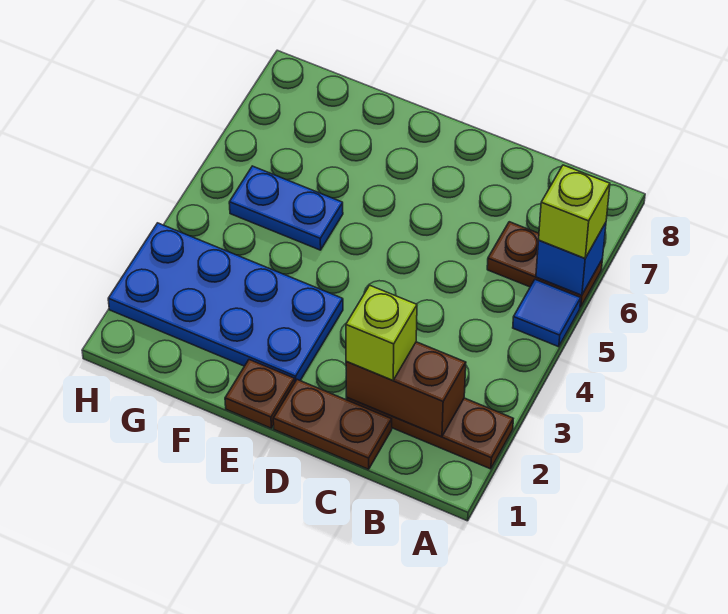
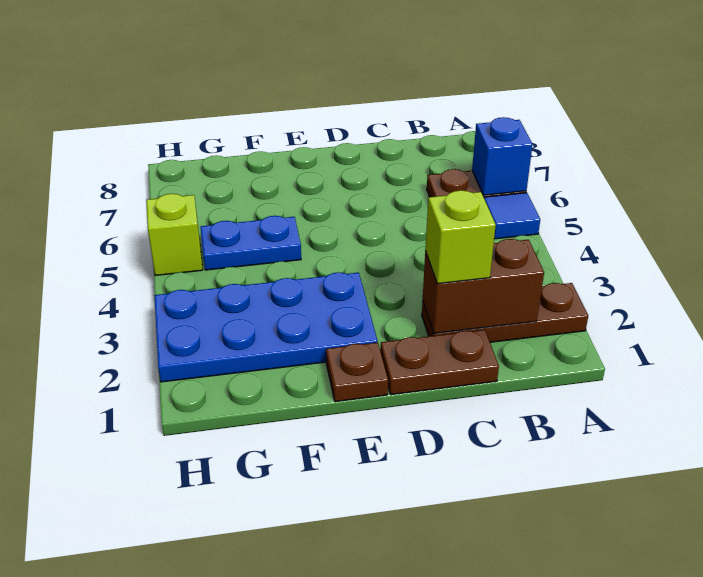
lime 1x1 brick [539,165,610,258] -> lime 1x1 brick moved to [146,194,203,275]

